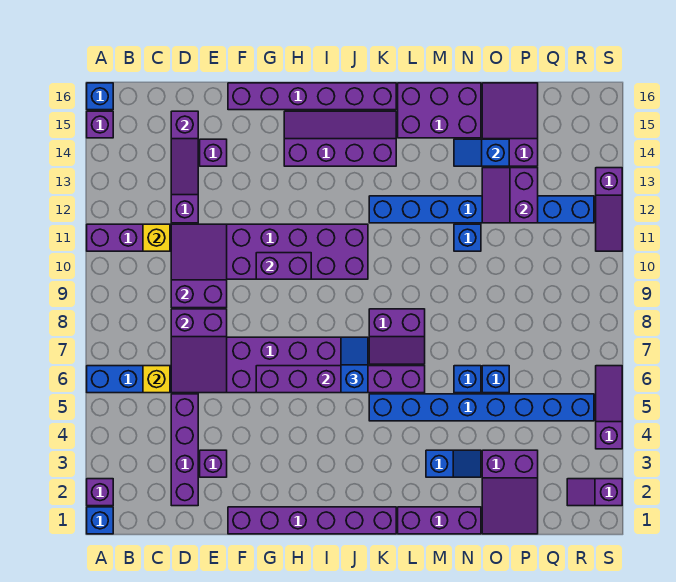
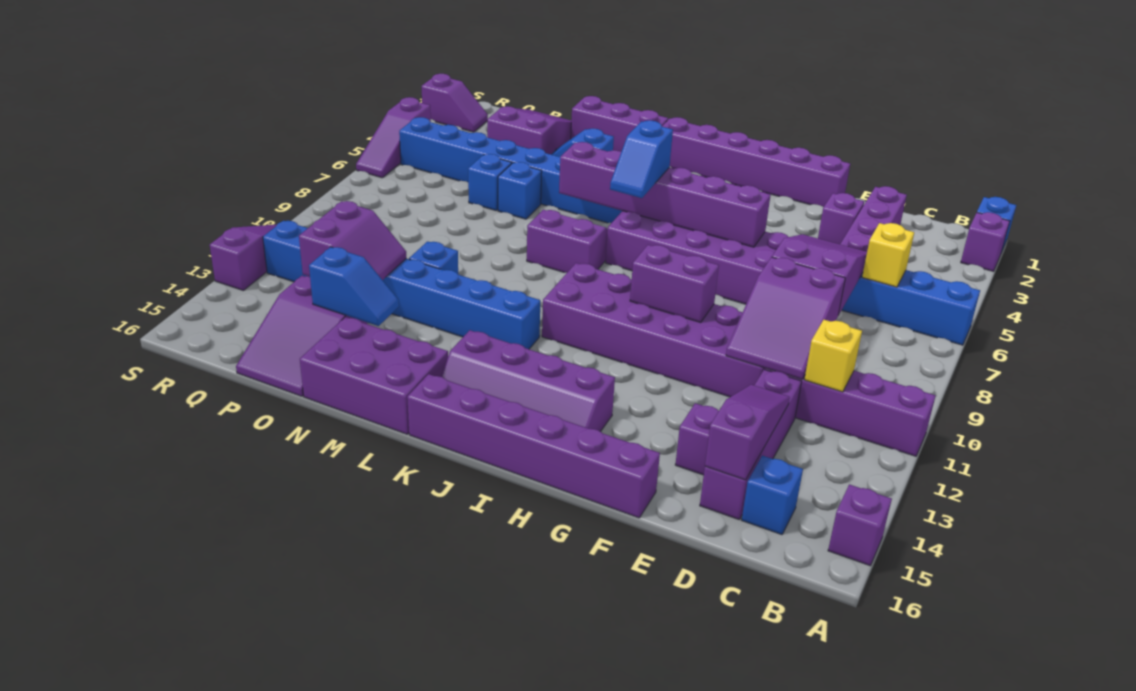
blue 1x1 brick [87,83,113,110] -> blue 1x1 brick moved to [742,456,803,535]

